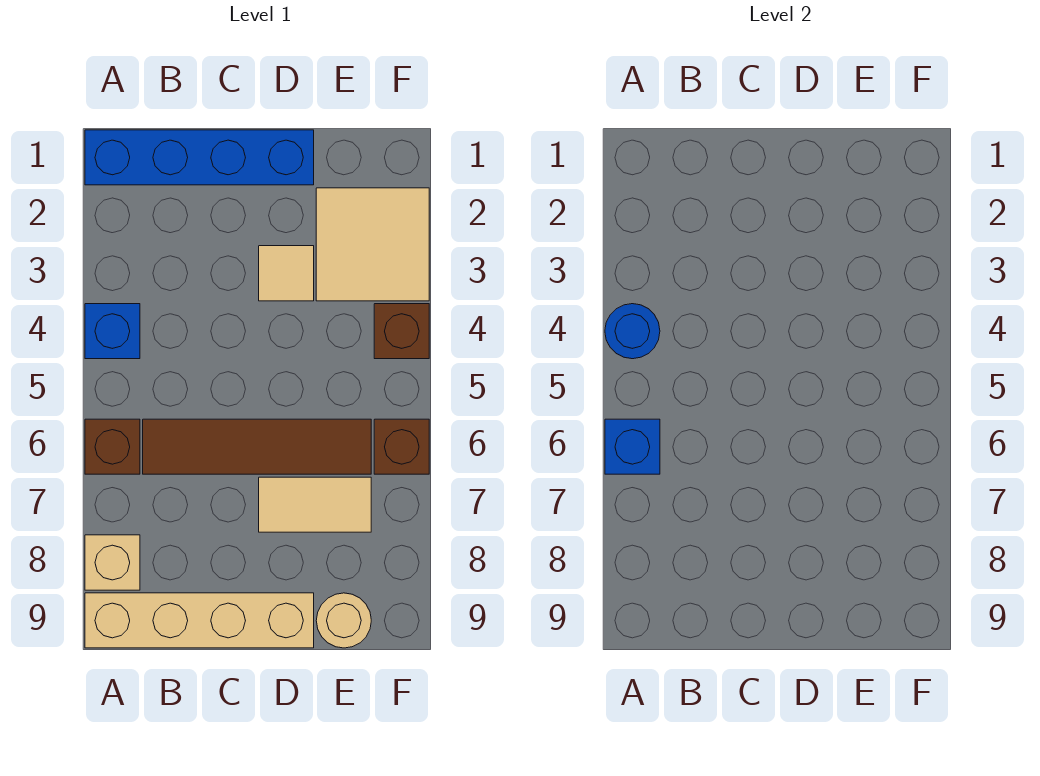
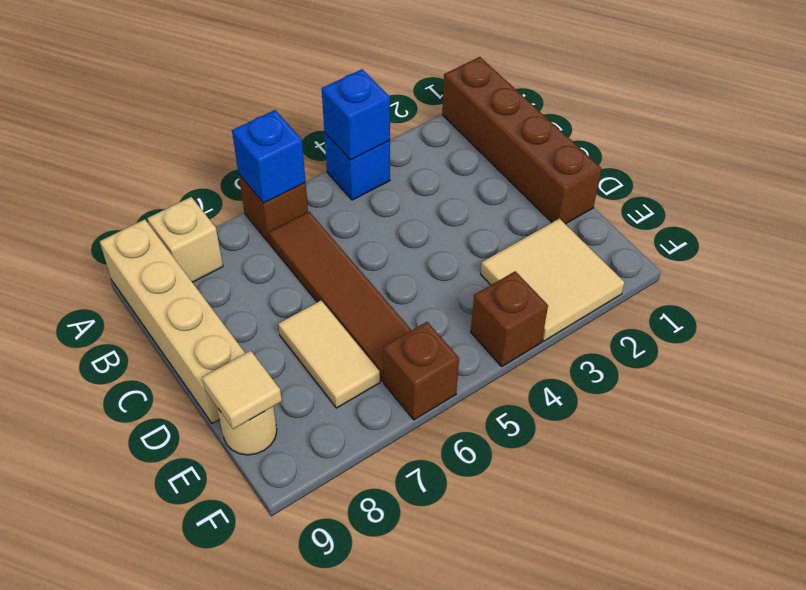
blue 1x4 brick [85,130,314,185] -> brown 1x4 brick [442,57,601,224]
blue 1x1 round brick [605,304,660,359] -> blue 1x1 brick [322,69,390,160]
tan 1x1 tile [259,246,314,301] -> tan 1x1 tile moved to [202,351,282,429]

